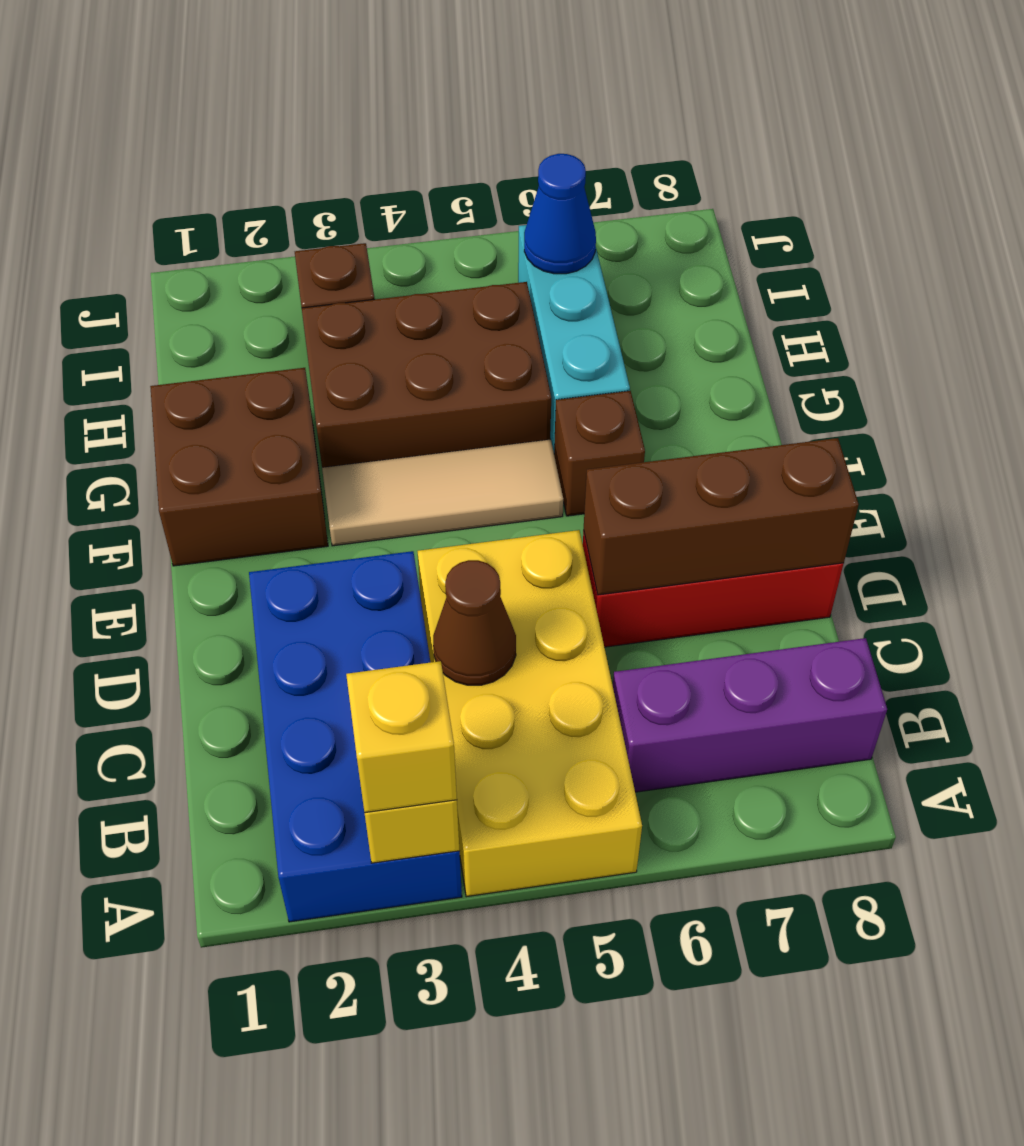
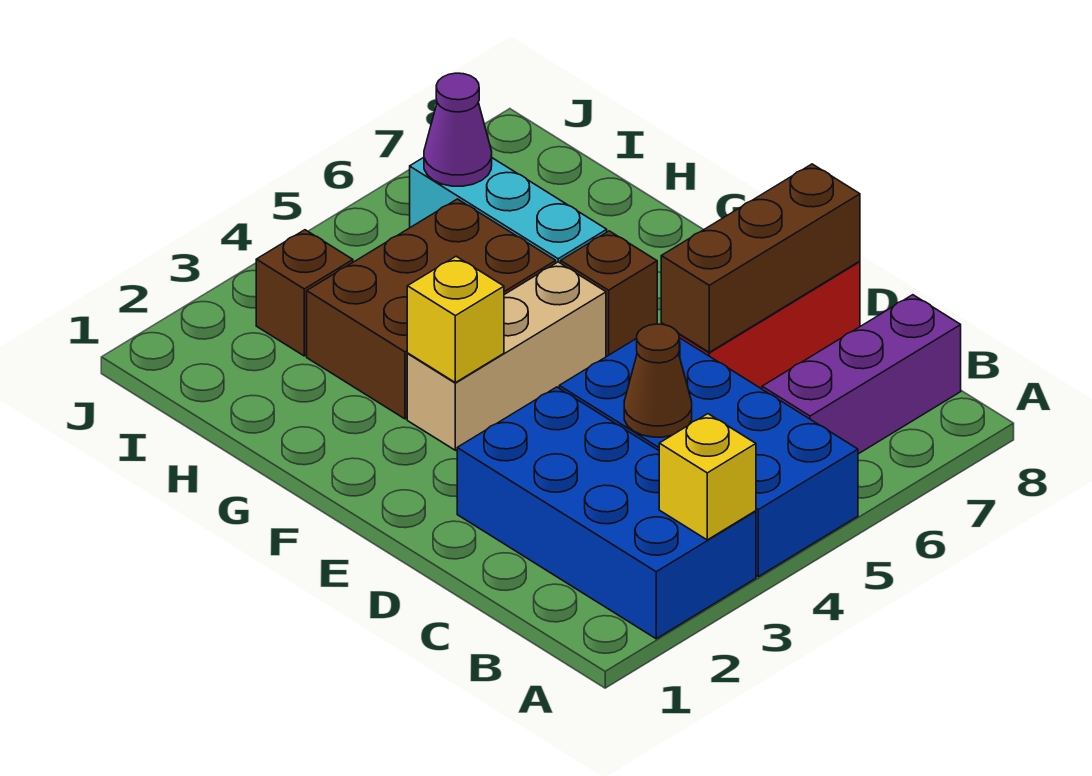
yellow 1x1 brick [346,661,457,813] -> yellow 1x1 brick moved to [407,256,504,383]
yellow 2x4 brick [418,530,642,897] -> blue 2x4 brick [559,338,858,577]
brown 2x2 brick [150,368,328,566] -> none
tan 1x3 tile [322,439,563,546] -> tan 1x3 brick [407,262,606,450]
blue 1x1 cone [524,154,596,274] -> purple 1x1 cone [424,73,492,186]

